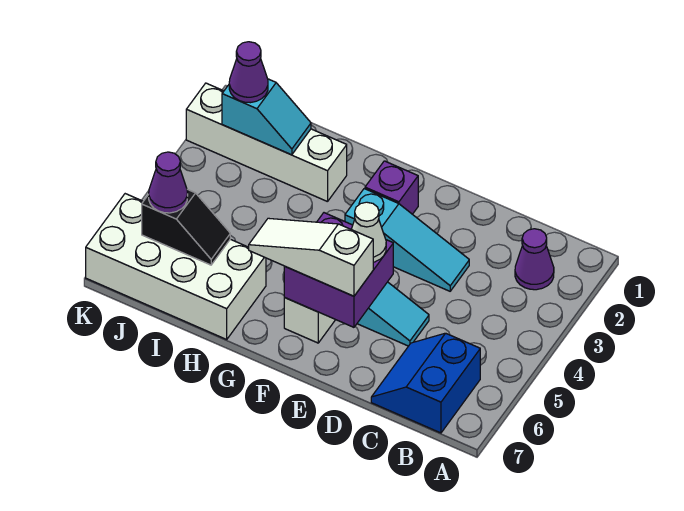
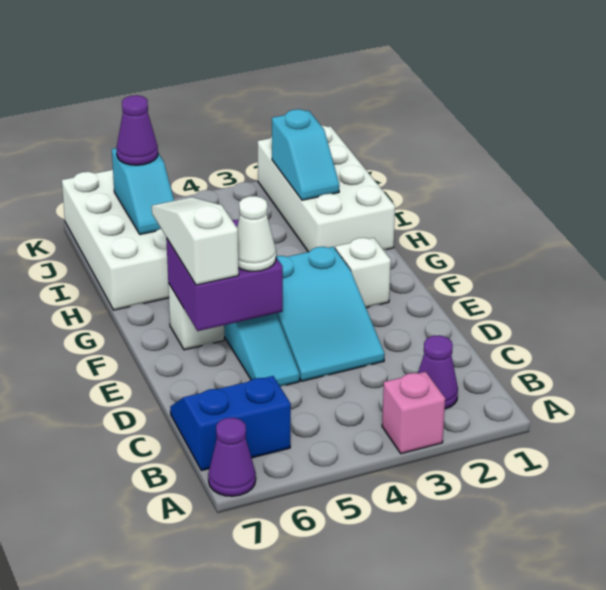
none -> pink 1x1 brick [382,372,445,454]
cyan 1x3 slope [345,189,469,291] -> cyan 2x3 slope [276,247,385,381]
purple 1x1 brick [365,161,418,214] -> white 1x1 brick [335,238,391,308]
white 1x4 brick [186,83,347,202] -> white 2x4 brick [258,125,395,252]
black 1x2 slope [142,189,230,265] -> cyan 1x2 slope [112,148,174,234]
purple 1x1 cone [229,42,268,103] -> purple 1x1 cone moved to [208,418,256,496]

